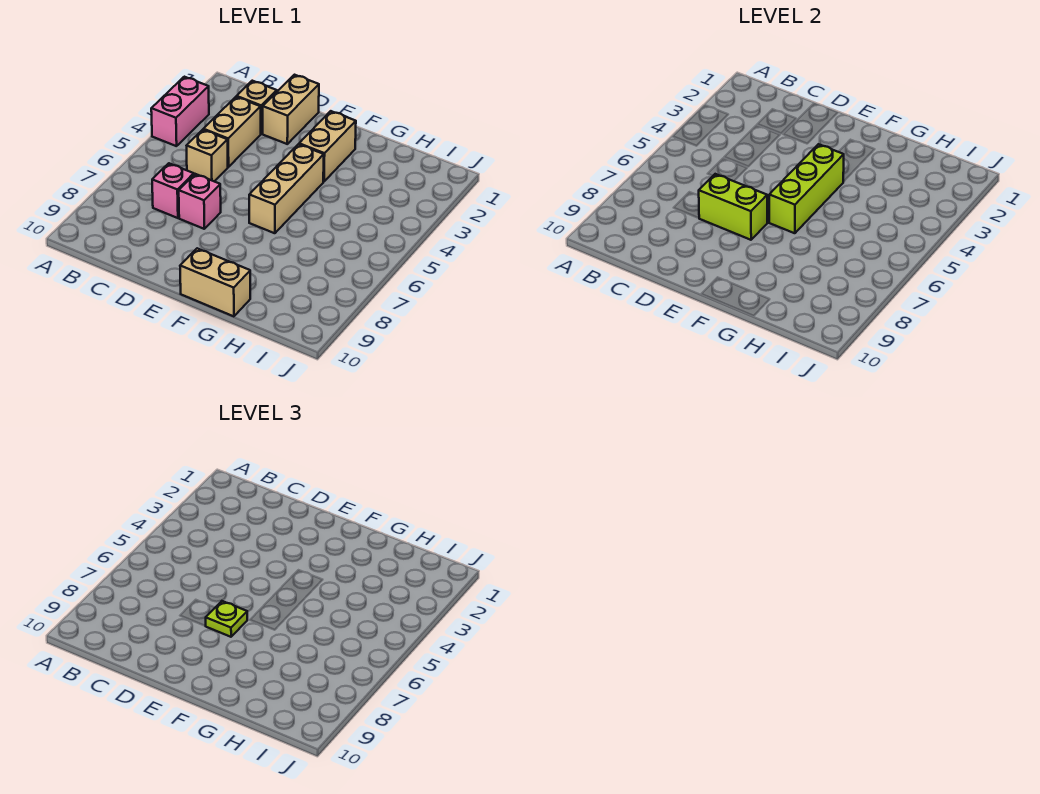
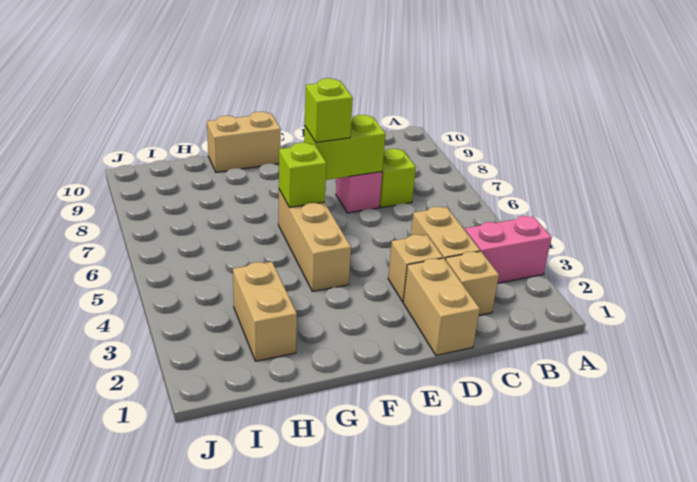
pink 1x2 brick [151,77,209,146] -> pink 1x2 brick turned to [465,216,552,283]
tan 1x1 brick [187,130,228,181] -> tan 1x1 brick moved to [388,235,443,302]
pink 1x1 brick [152,163,194,218] -> lime 1x1 brick [379,149,416,208]
lime 1x1 plate [206,601,247,637] -> lime 1x1 brick [305,78,353,142]
tan 1x2 brick [299,111,356,182] -> tan 1x2 brick moved to [233,262,297,361]
lime 1x3 brick [769,144,844,233] -> lime 1x1 brick [279,143,326,208]

